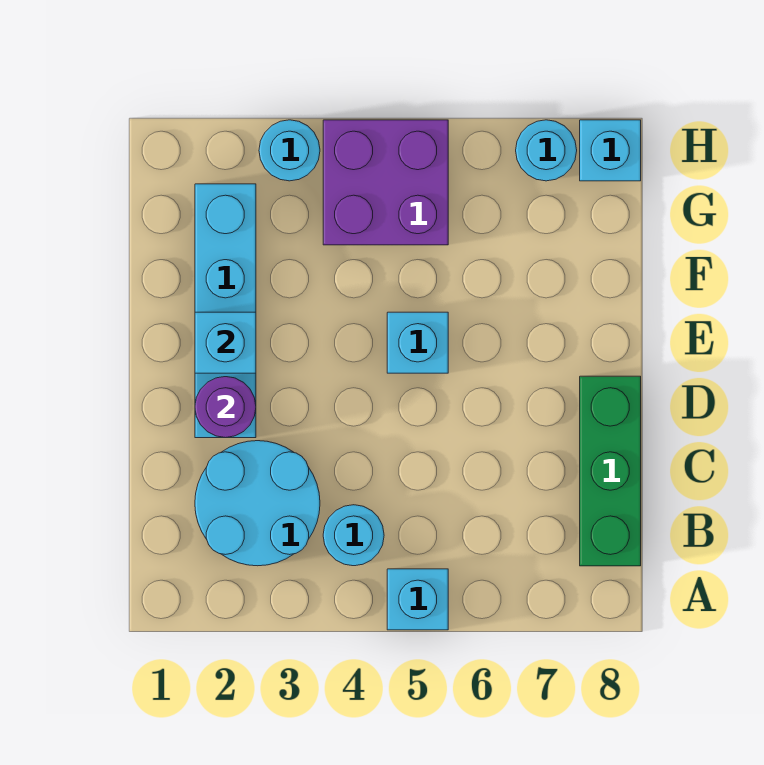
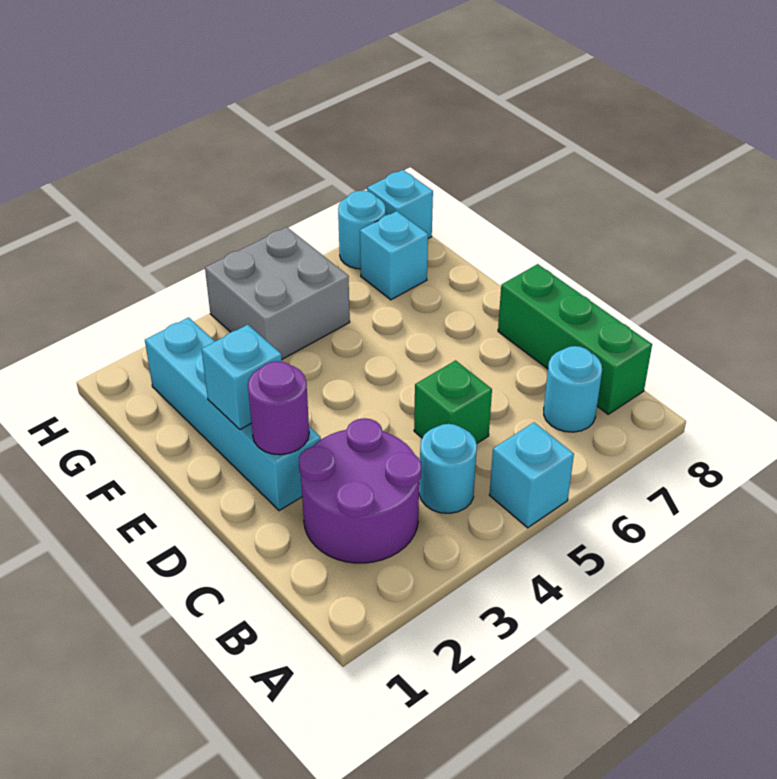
cyan 2x2 round brick [195,441,320,566] -> purple 2x2 round brick [299,418,421,563]
none -> green 1x1 brick [414,360,492,443]
cyan 1x1 brick [387,312,448,373] -> cyan 1x1 brick moved to [360,211,428,300]
purple 2x2 brick [323,120,448,245] -> grey 2x2 brick [205,227,350,359]
cyan 1x1 round brick [259,120,320,181] -> cyan 1x1 round brick moved to [544,346,602,432]

